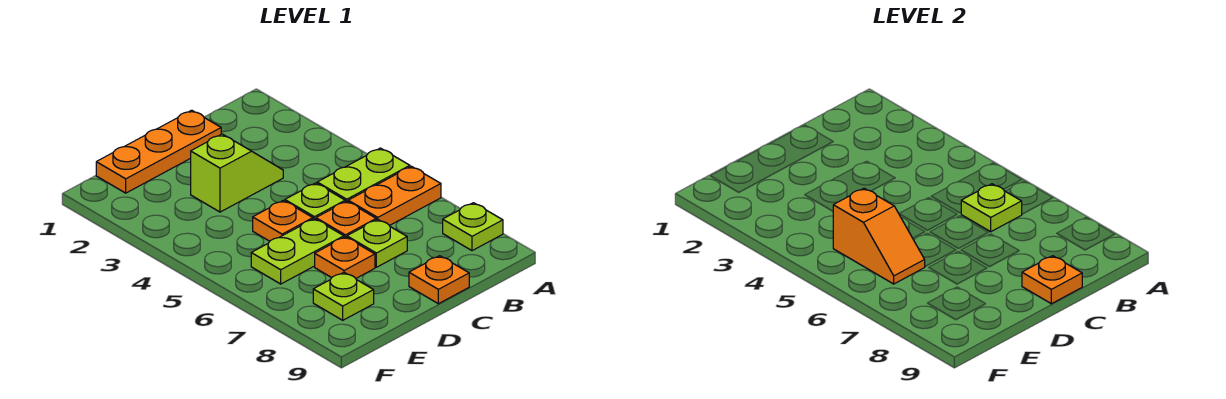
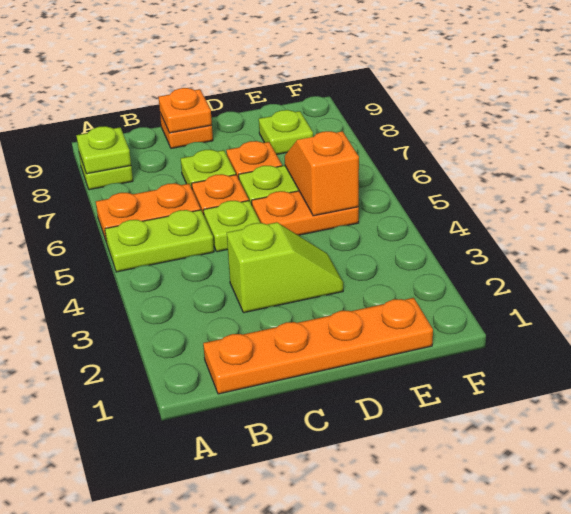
lime 1x1 plate [961,184,1022,232] -> lime 1x1 plate moved to [76,126,131,174]
orange 1x3 plate [96,110,221,193] -> orange 1x4 plate [203,298,433,394]
lime 1x2 slope [191,134,283,212] -> lime 1x2 slope turned to [227,222,343,313]
orange 1x1 plate [253,200,313,241] -> orange 1x2 plate [252,191,359,235]

